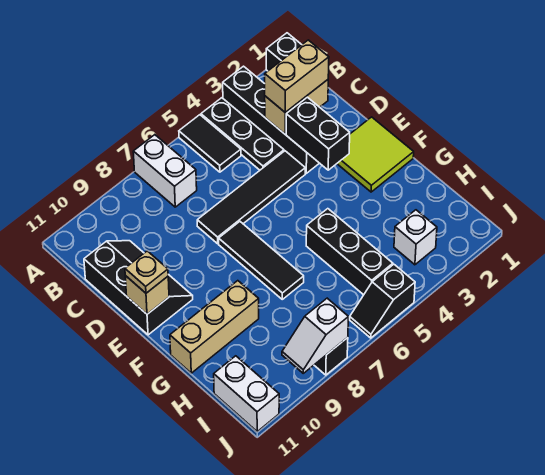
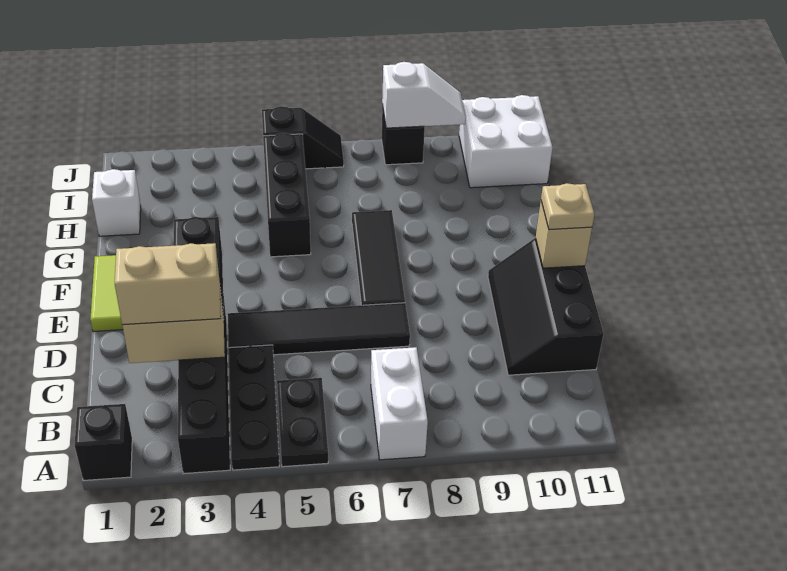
black 1x2 tile [179,115,241,172] -> black 1x2 plate [277,378,328,467]
tan 1x3 brick [170,281,259,373] -> none
white 1x1 brick [394,210,437,265] -> white 1x1 brick moved to [92,169,141,236]
white 1x2 brick [214,356,279,431] -> white 2x2 brick [459,95,553,188]

